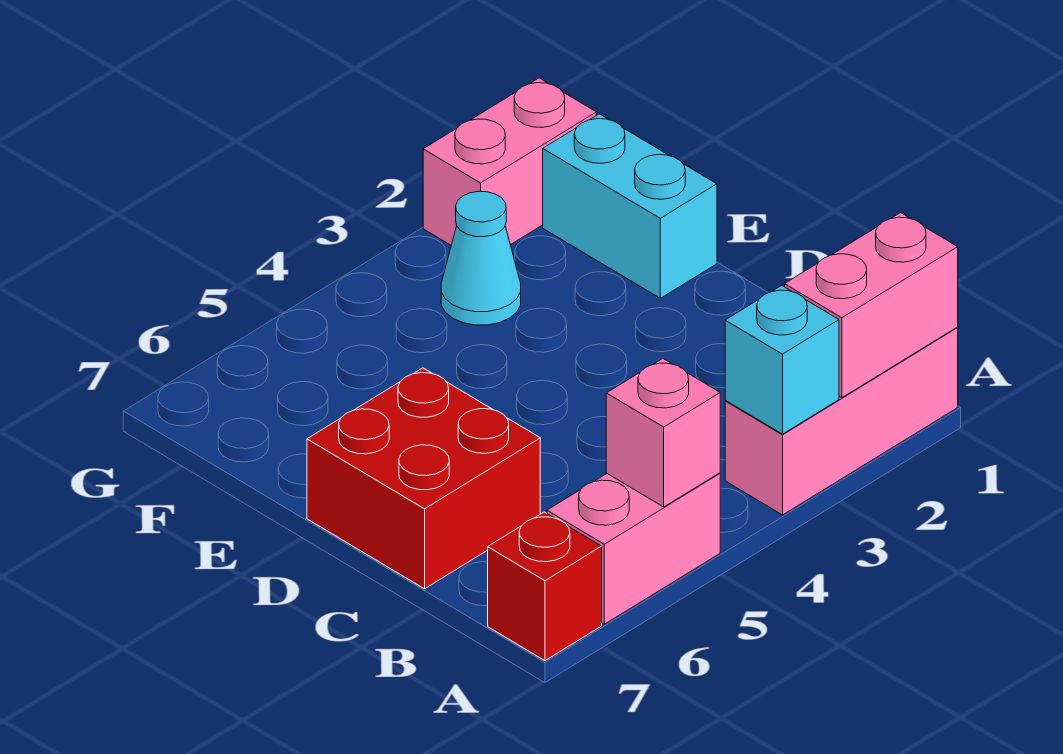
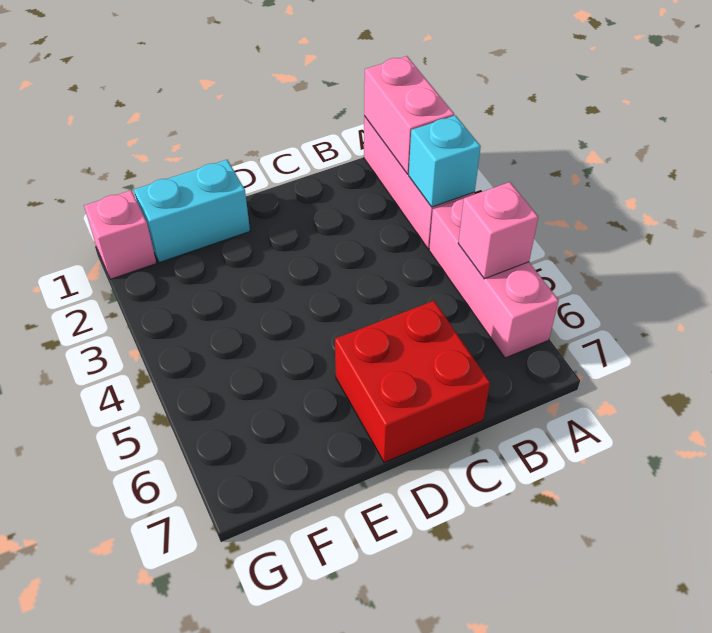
pink 1x2 brick [547,473,720,624] -> pink 1x3 brick [429,198,559,358]
red 1x1 brick [488,512,602,661] -> none
cyan 1x1 cone [441,191,521,325] -> none
pink 1x2 brick [423,78,596,245] -> pink 1x1 brick [84,190,156,279]

